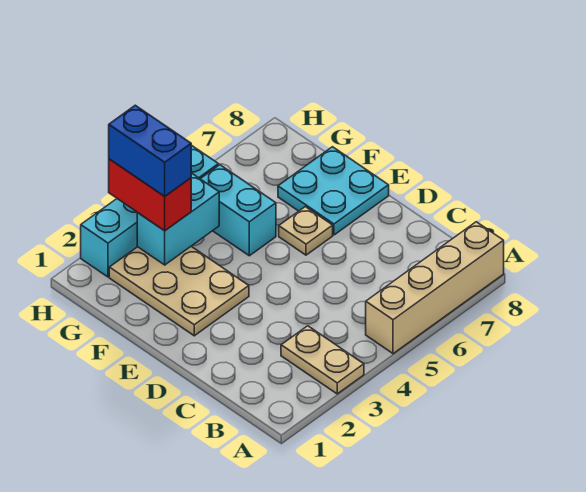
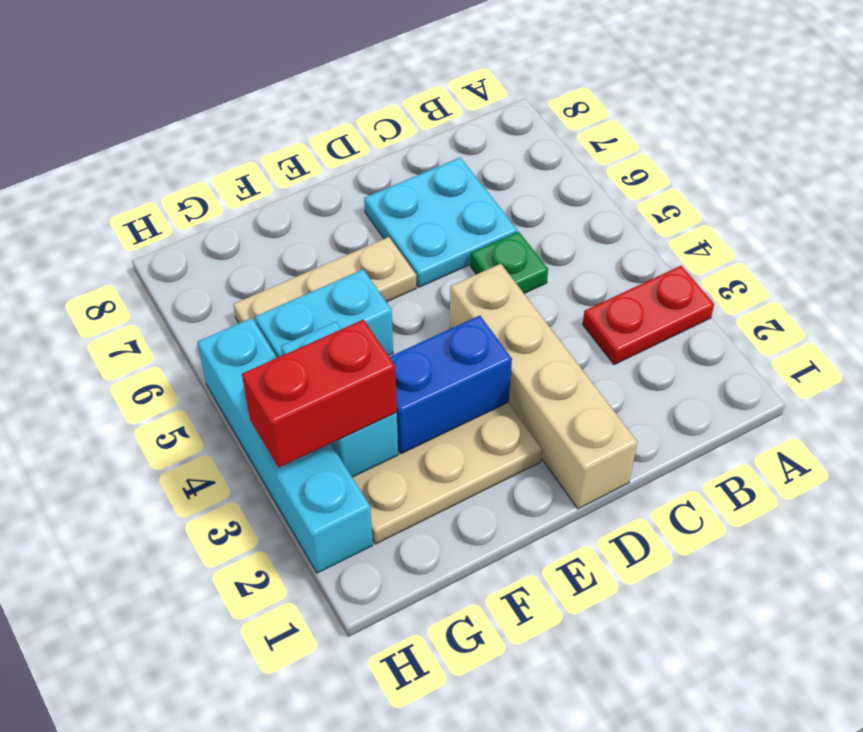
tan 1x2 plate [281,326,364,394] -> red 1x2 plate [583,266,714,365]
tan 1x4 brick [366,222,504,354] -> tan 1x4 brick moved to [450,264,637,509]
none -> green 1x1 plate [471,232,548,293]
tan 1x1 plate [279,207,333,255] -> tan 1x3 plate [233,237,416,323]
cyan 2x2 plate [278,147,389,235] -> cyan 2x2 plate moved to [364,158,517,287]
blue 1x2 brick [109,105,191,196] -> blue 1x2 brick moved to [390,316,512,454]

